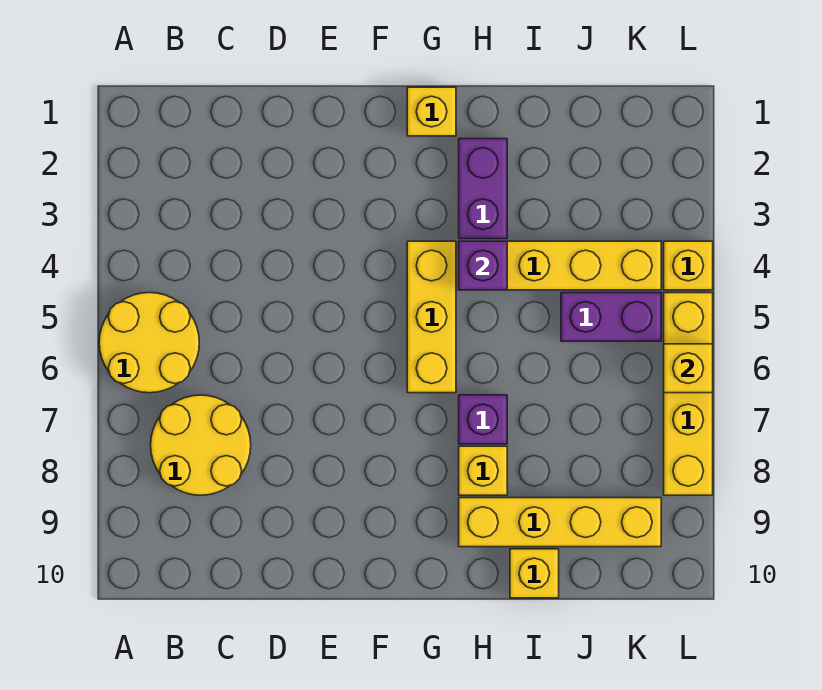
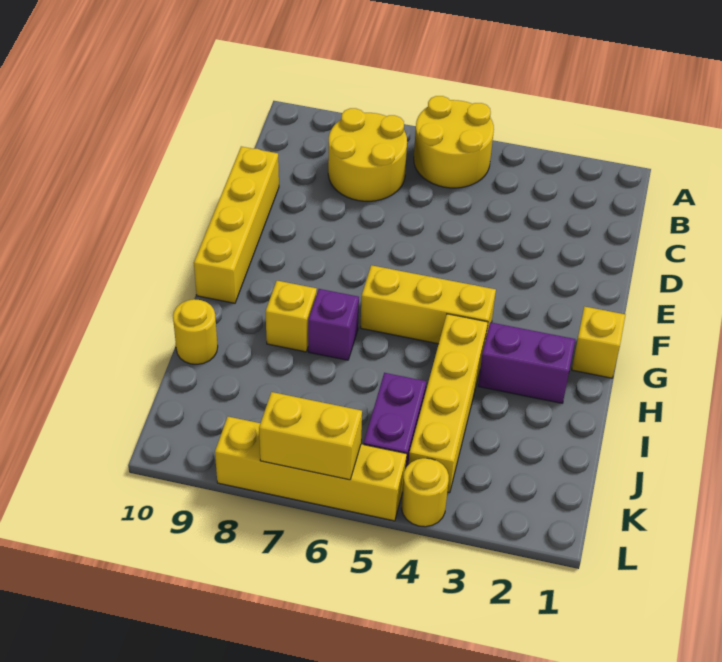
purple 1x1 brick [459,241,507,290] -> none
yellow 1x4 brick [459,498,661,547] -> yellow 1x4 brick moved to [194,147,279,303]
yellow 1x1 brick [510,549,559,598] -> yellow 1x1 round brick [173,300,218,364]
yellow 1x1 brick [664,241,713,290] -> yellow 1x1 round brick [401,458,449,527]
yellow 1x1 brick [664,344,713,393] -> yellow 1x2 brick [259,392,362,480]

